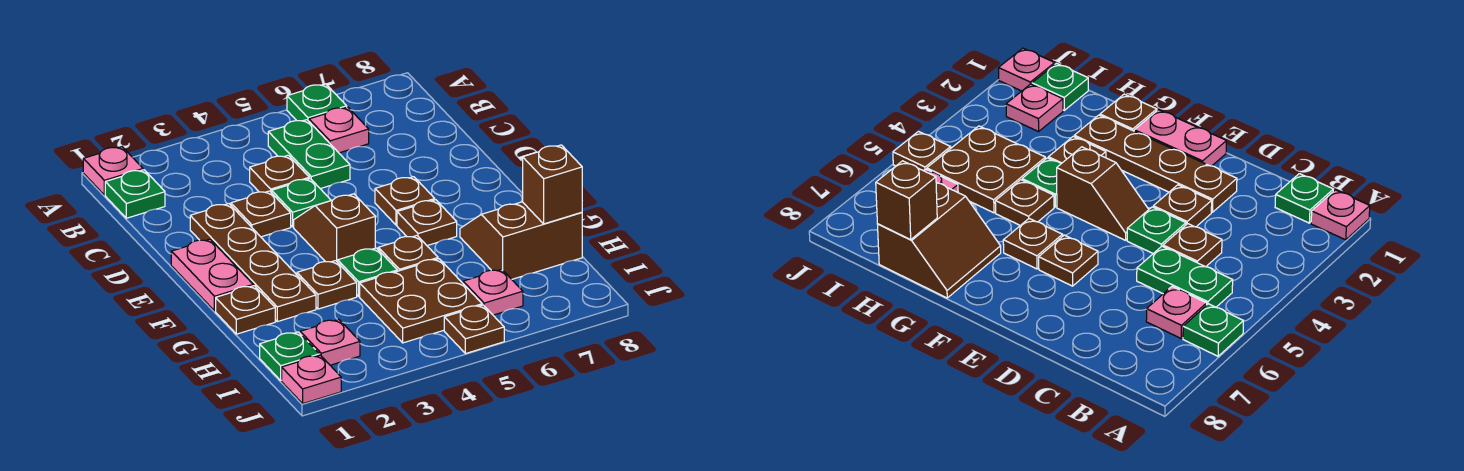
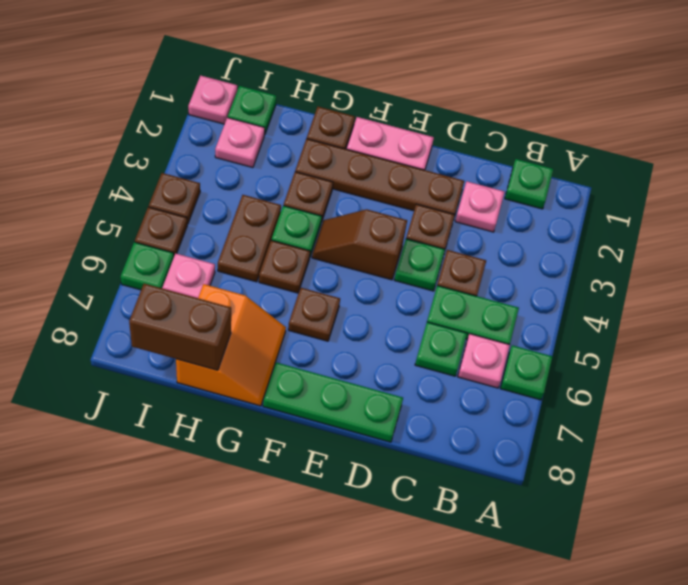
pink 1x1 plate [83,147,143,195] -> pink 1x1 plate moved to [455,182,505,232]
none -> green 1x1 plate [415,322,467,376]
none -> green 1x3 plate [263,362,403,442]
brown 1x2 slope [294,194,375,262] -> brown 1x2 slope turned to [312,209,407,280]
brown 1x1 plate [375,177,435,225] -> brown 1x1 plate moved to [149,173,200,224]
brown 2x2 slope [460,202,582,279] -> orange 2x2 slope [176,284,286,406]
brown 2x2 plate [360,259,482,343] -> brown 1x2 plate [218,195,281,282]
brown 1x1 brick [522,145,582,224] -> brown 1x2 brick [129,284,231,370]
none -> green 1x1 plate [121,242,174,290]

